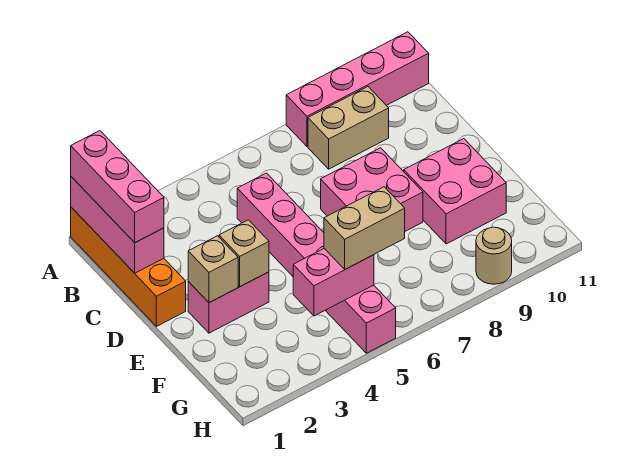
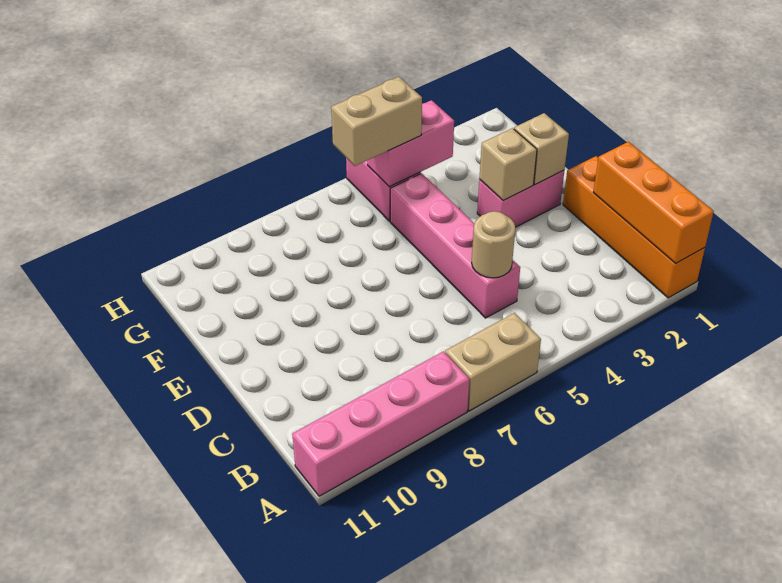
pink 1x3 brick [71,177,164,273] -> orange 1x3 brick [593,142,714,264]
pink 1x3 brick [71,131,164,243] -> none
tan 1x2 brick [308,87,389,169] -> tan 1x2 brick moved to [445,313,541,411]
pink 2x2 brick [321,148,423,231] -> none
pink 2x2 brick [404,139,506,244] -> none
tan 1x1 round brick [476,227,512,284] -> tan 1x1 round brick moved to [472,211,515,278]

